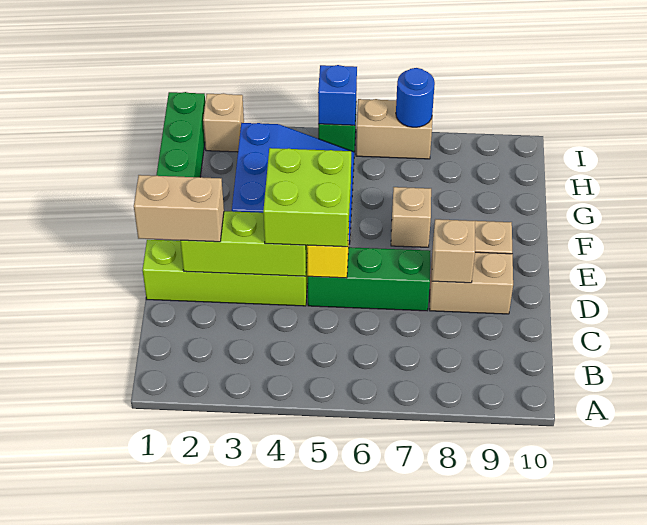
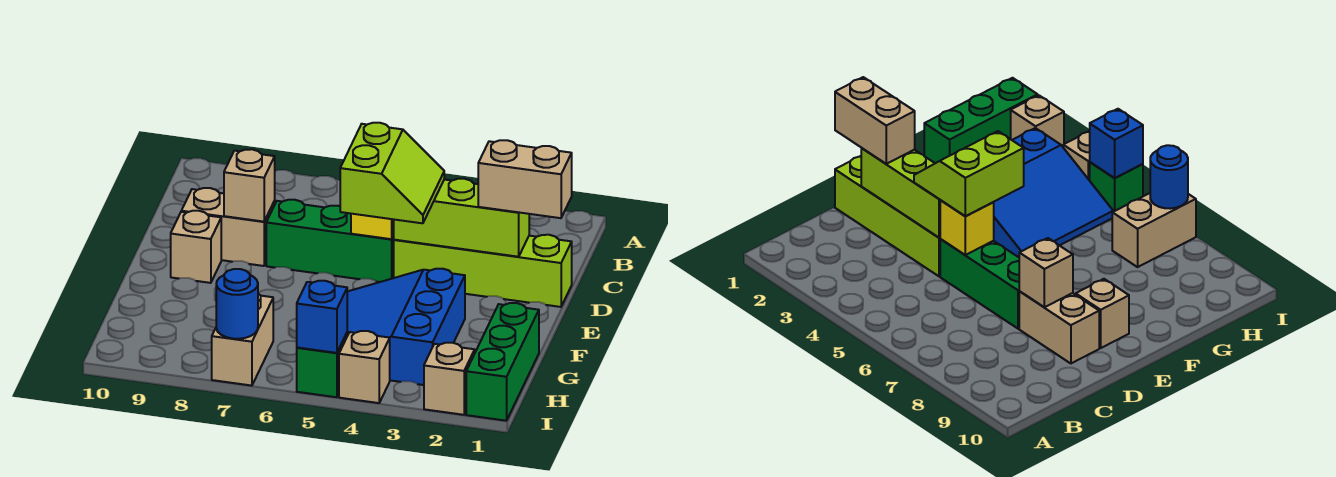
lime 2x2 brick [263,148,351,247] -> lime 2x2 slope [340,123,444,223]
tan 1x1 brick [391,187,431,247] -> tan 1x1 brick moved to [339,331,390,403]
tan 1x2 brick [356,99,432,159] -> tan 1x2 brick turned to [212,294,273,386]

